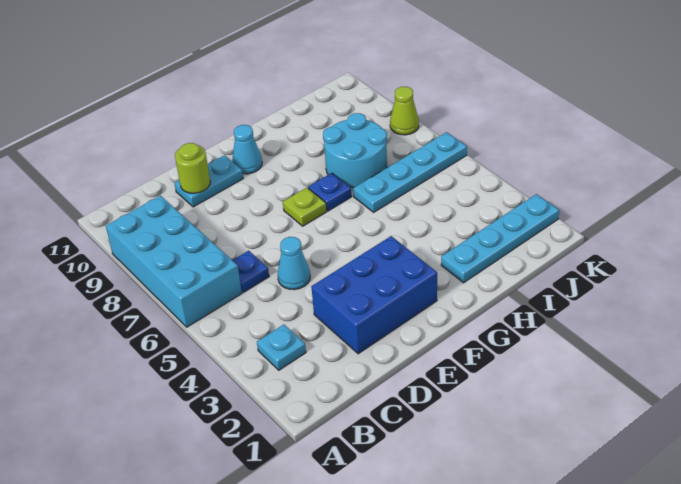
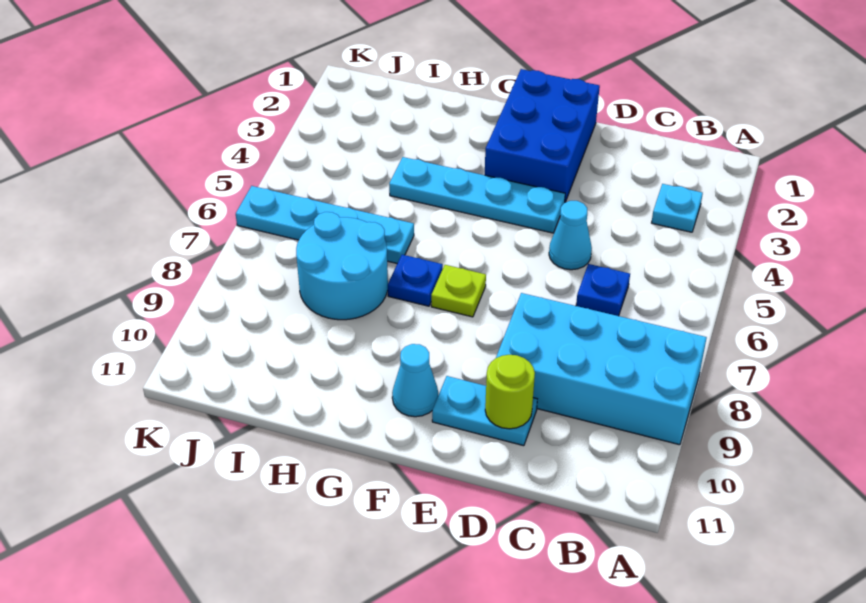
cyan 2x4 brick [106,196,242,327] -> cyan 2x4 brick turned to [496,293,707,445]
blue 2x3 brick [311,236,437,354] -> blue 2x3 brick turned to [485,69,600,202]
cyan 1x4 plate [441,194,559,283] -> cyan 1x4 plate moved to [389,157,565,233]
lime 1x1 cone [390,87,419,135] -> none

